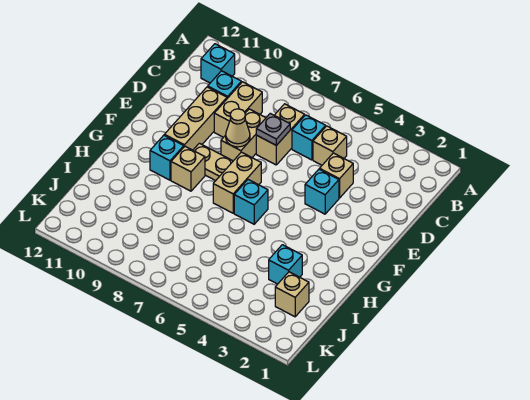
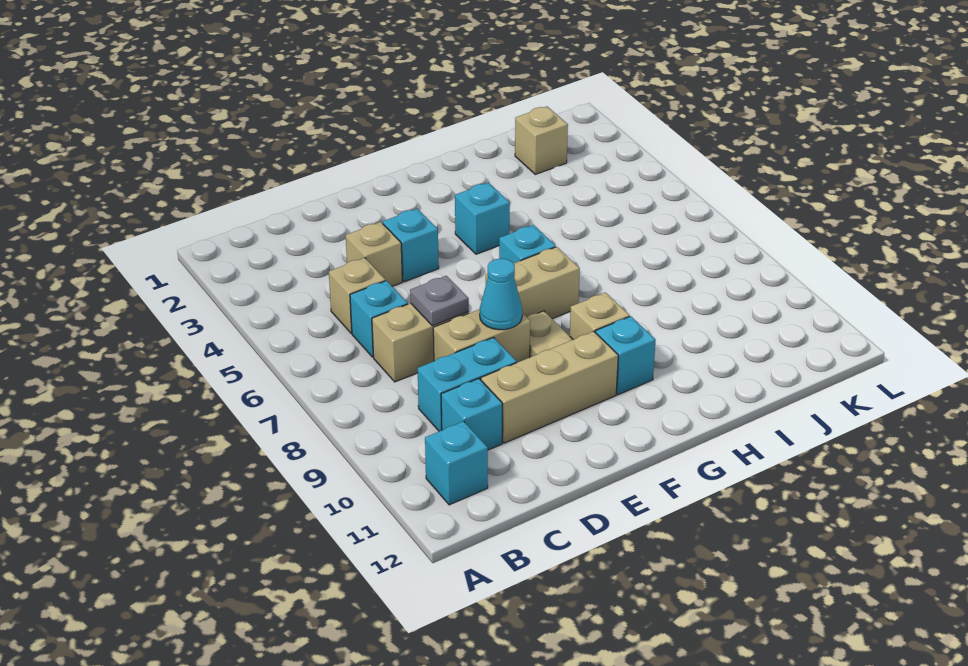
tan 1x2 brick [214,82,262,137] -> cyan 1x2 brick [418,338,517,431]
tan 1x1 cone [226,109,250,147] -> cyan 1x1 cone [480,259,522,330]
cyan 1x1 brick [269,245,302,284] -> cyan 1x1 brick moved to [455,183,510,254]

